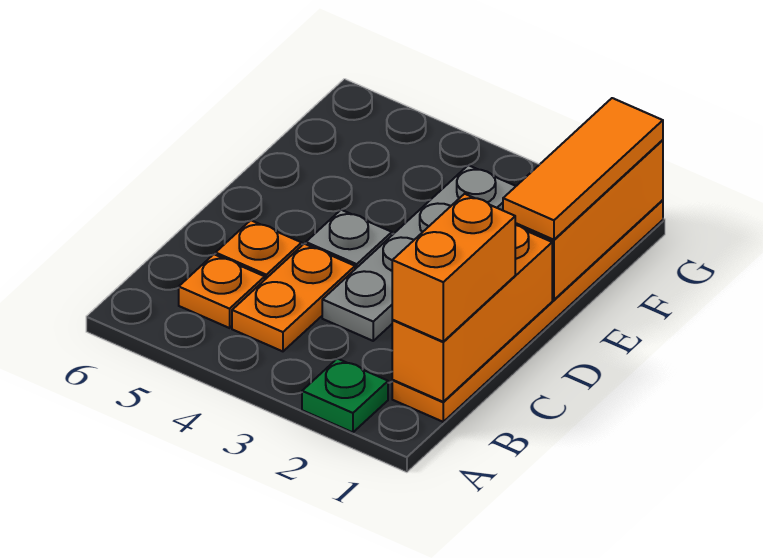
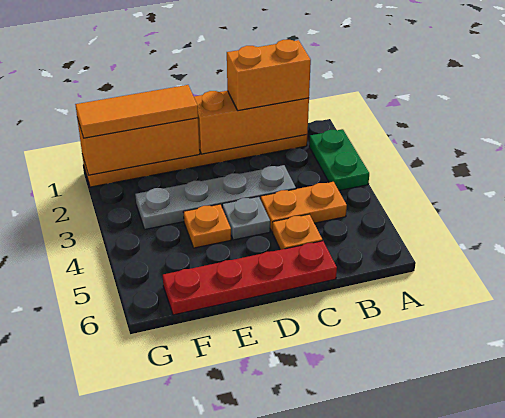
green 1x1 plate [302,359,388,432] -> green 1x2 plate [309,129,369,190]
orange 1x1 plate [179,254,265,328] -> orange 1x1 plate moved to [183,204,231,248]
none -> red 1x4 plate [163,241,337,315]

